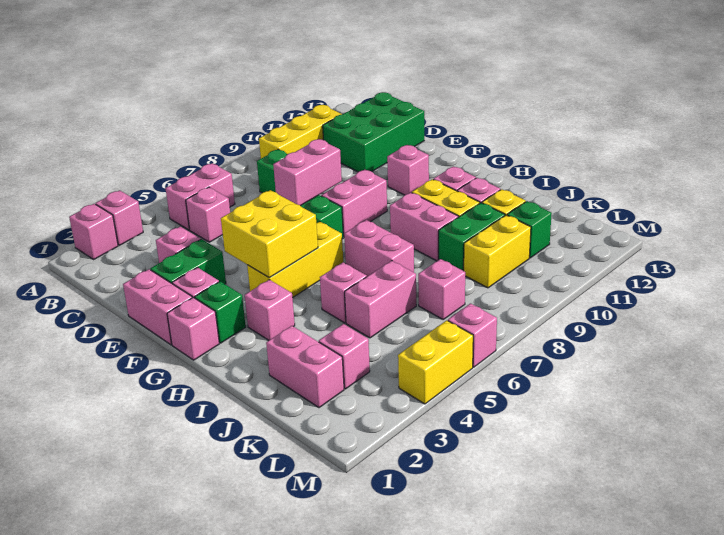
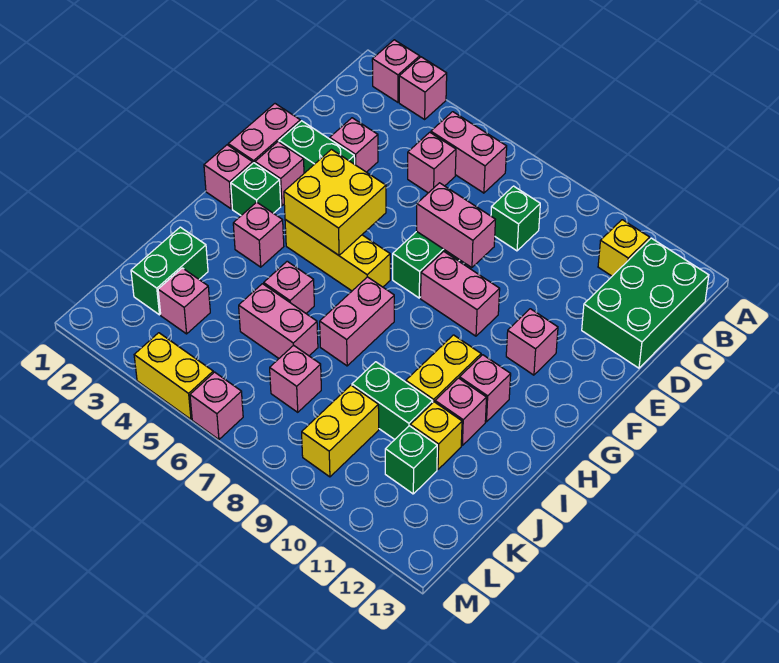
yellow 1x3 brick [259,105,342,158] -> yellow 1x1 brick [598,220,650,276]
green 2x3 brick [323,92,424,172] -> green 2x3 brick turned to [582,238,709,368]
pink 1x2 brick [390,193,458,261] -> none
pink 1x2 brick [266,326,344,408] -> green 1x2 brick [131,227,208,315]
yellow 1x2 brick [464,215,531,288] -> yellow 1x2 brick turned to [302,385,379,477]

